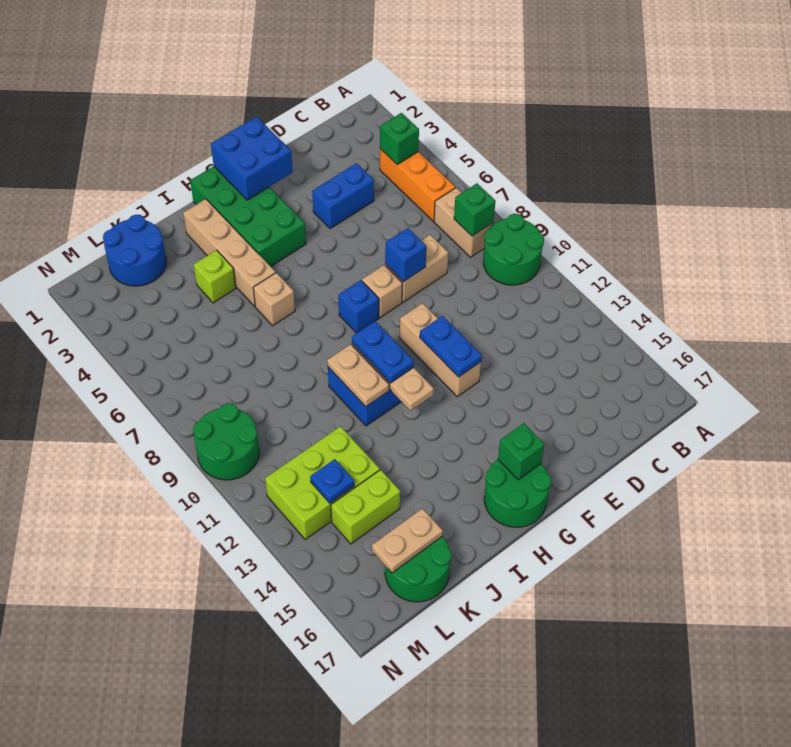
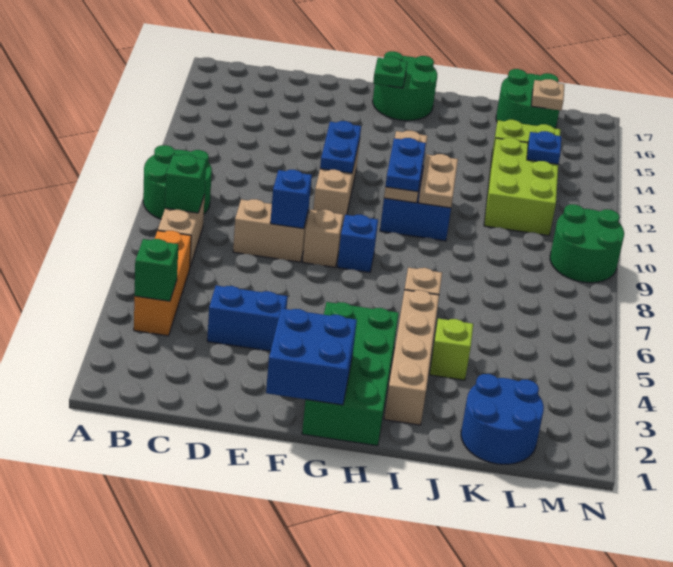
green 1x1 brick [498,423,544,480] -> green 1x1 plate [373,57,407,88]
lime 2x3 brick [265,426,380,539] -> lime 2x3 brick turned to [484,138,558,236]
tan 1x2 plate [372,508,443,573] -> tan 1x1 plate [531,79,565,110]

